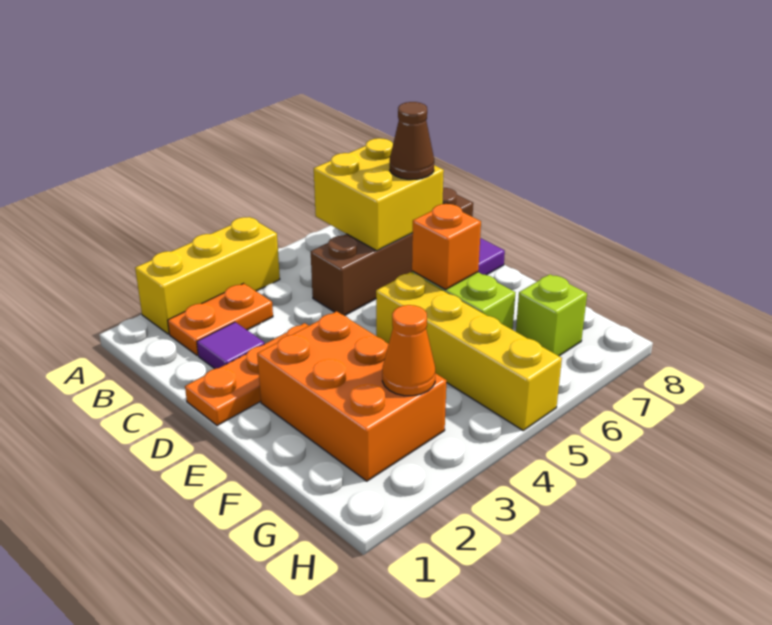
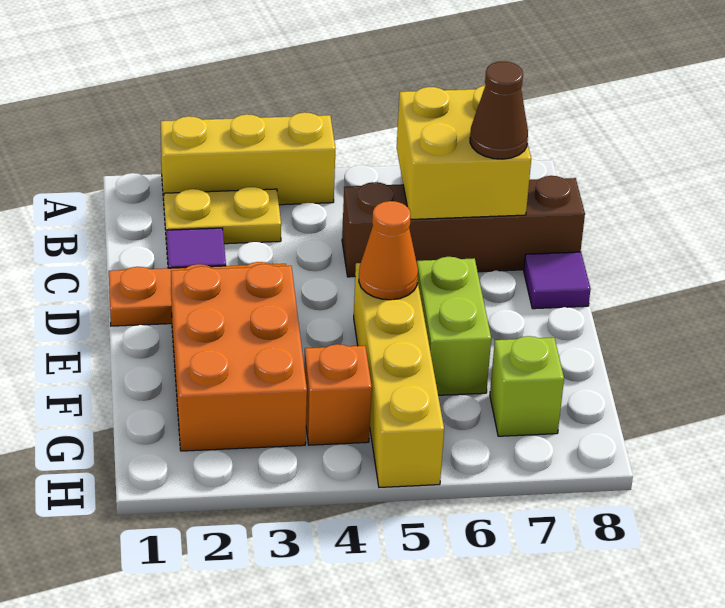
orange 1x2 plate [168,283,273,356] -> yellow 1x2 plate [164,187,281,244]
orange 1x1 brick [412,204,481,289] -> orange 1x1 brick moved to [304,344,372,445]
orange 1x1 cone [382,305,435,396] -> orange 1x1 cone moved to [359,201,418,300]

